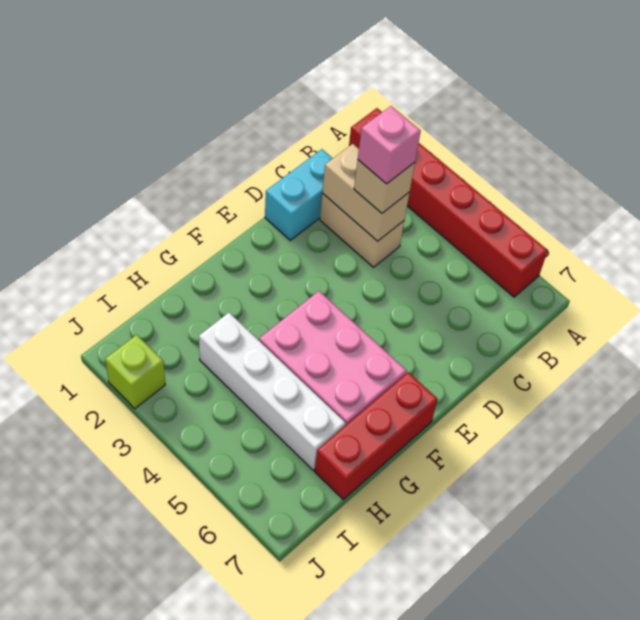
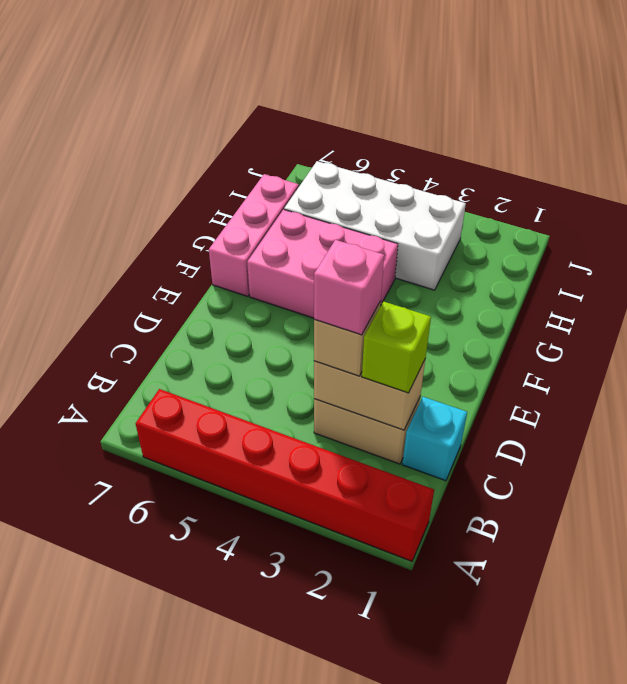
cyan 1x2 brick [265,149,333,240] -> cyan 1x1 brick [402,397,467,481]
red 1x3 brick [315,372,438,499] -> pink 1x3 brick [209,174,299,296]
white 1x4 brick [199,313,346,470] -> white 2x4 brick [284,161,466,290]
lime 1x1 brick [105,335,165,409] -> lime 1x1 brick moved to [362,301,431,393]

